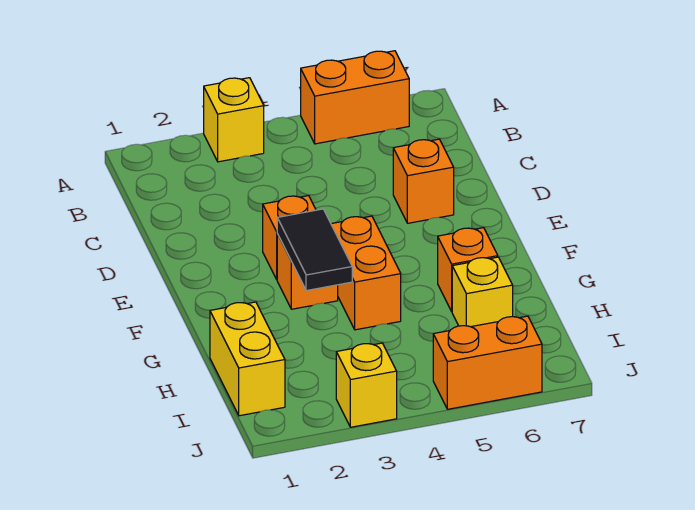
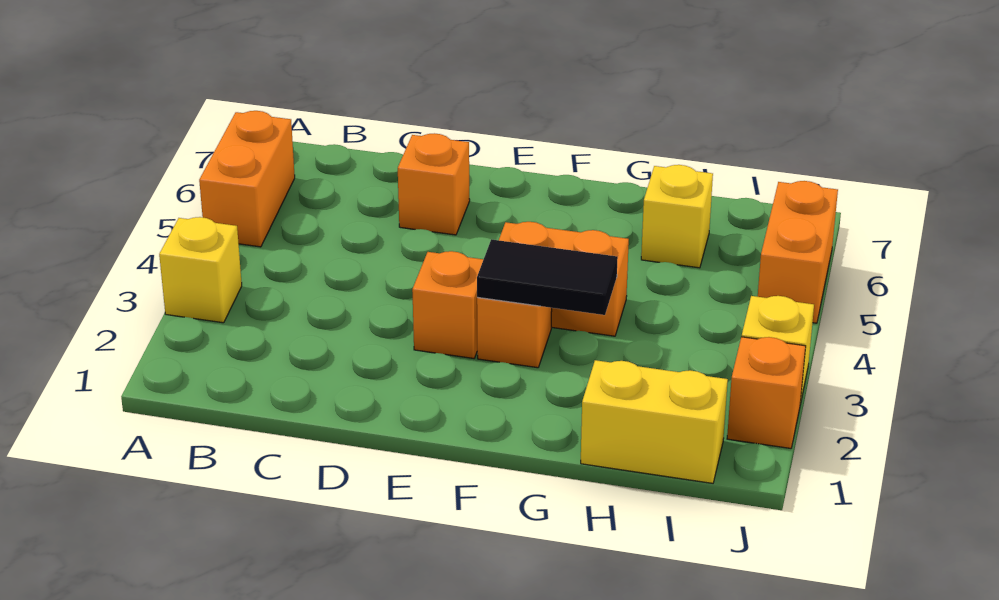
orange 1x1 brick [438,228,498,311] -> orange 1x1 brick moved to [727,337,806,448]

